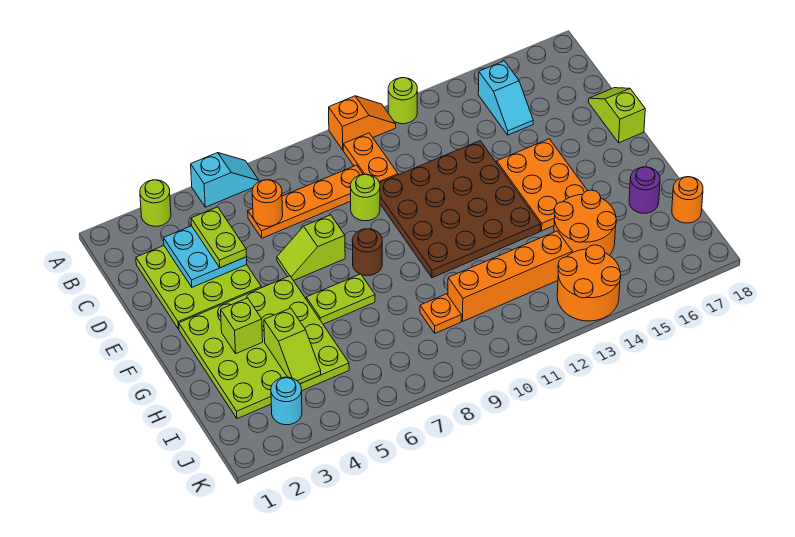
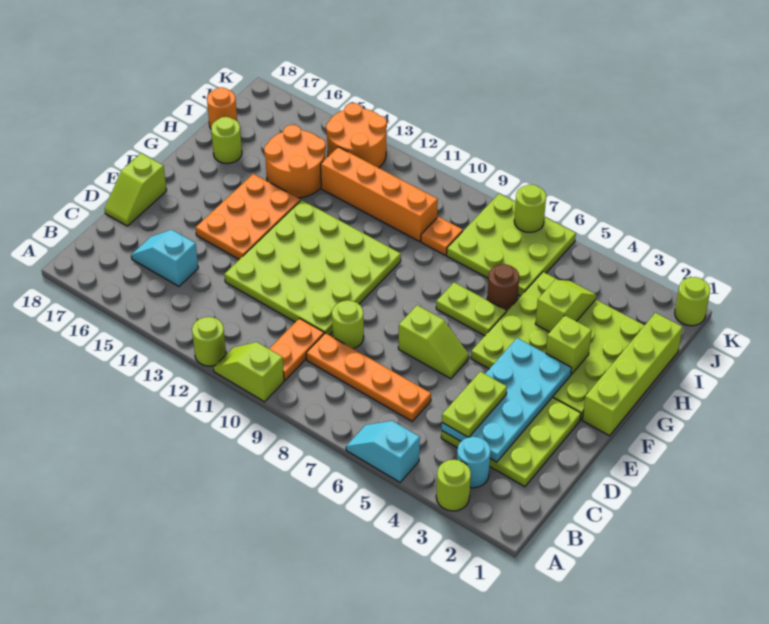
orange 1x2 slope [329,96,396,150] -> lime 1x2 slope [213,342,284,402]
cyan 1x2 slope [478,61,533,135] -> cyan 1x2 slope turned to [131,230,198,286]
cyan 2x2 plate [164,226,247,287] -> cyan 2x4 plate [442,338,572,462]
orange 1x1 round brick [252,180,283,226] -> none
brown 4x4 plate [380,141,541,278] -> lime 4x4 plate [224,200,401,335]
none -> lime 1x4 brick [582,313,683,436]
brown 1x1 round brick [352,229,382,276] -> brown 1x1 round brick moved to [487,264,519,312]
purple 1x1 round brick [629,167,660,213] -> lime 1x1 round brick [211,117,242,163]
none -> lime 3x3 plate [447,194,576,296]
cyan 1x1 round brick [271,377,302,425] -> cyan 1x1 round brick moved to [457,437,491,488]
none -> lime 1x1 round brick [675,277,710,326]
none -> lime 1x1 round brick [514,184,546,232]

